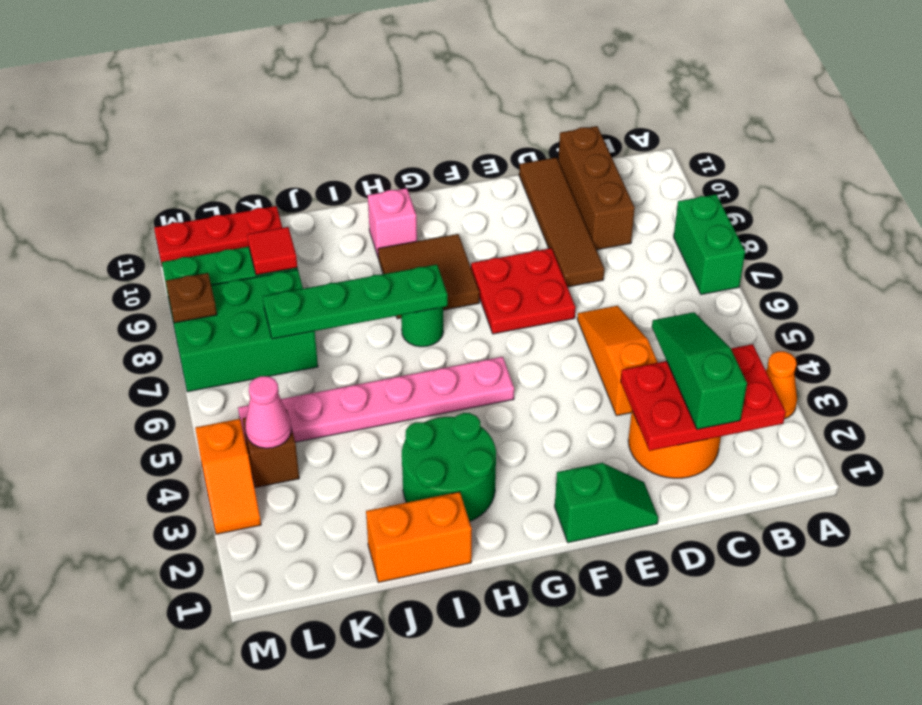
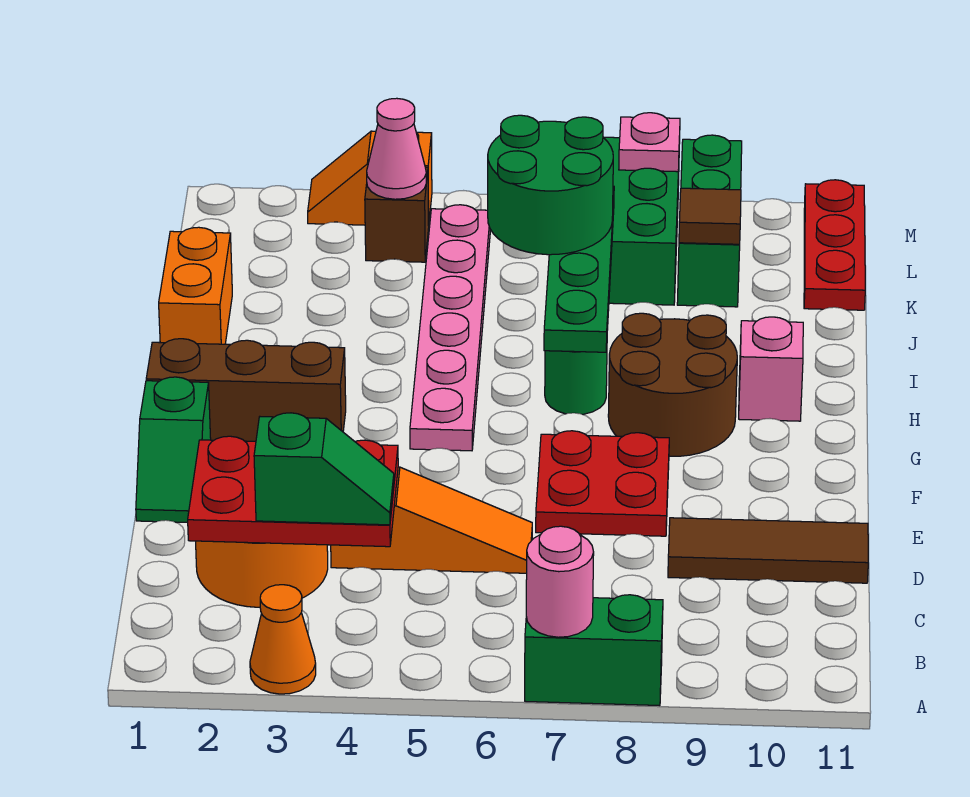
none -> pink 1x1 round brick [526,526,594,637]
red 2x3 plate [621,344,786,451] -> red 2x3 plate turned to [188,436,398,547]
green 1x3 slope [652,312,747,429] -> green 1x2 slope [254,413,394,525]
brown 1x3 brick [558,126,635,250] -> brown 1x3 brick moved to [146,339,346,441]
brown 1x4 tile [519,157,604,287] -> brown 1x3 tile [668,518,868,583]
brown 2x2 tile [378,234,480,319] -> brown 2x2 round brick [608,313,737,456]
green 2x2 round brick [402,413,496,521] -> green 2x2 round brick moved to [488,115,613,255]
red 1x1 tile [247,227,297,275] -> brown 1x1 tile [679,188,741,244]
brown 1x1 plate [166,273,217,323] -> pink 1x1 plate [619,113,680,172]

